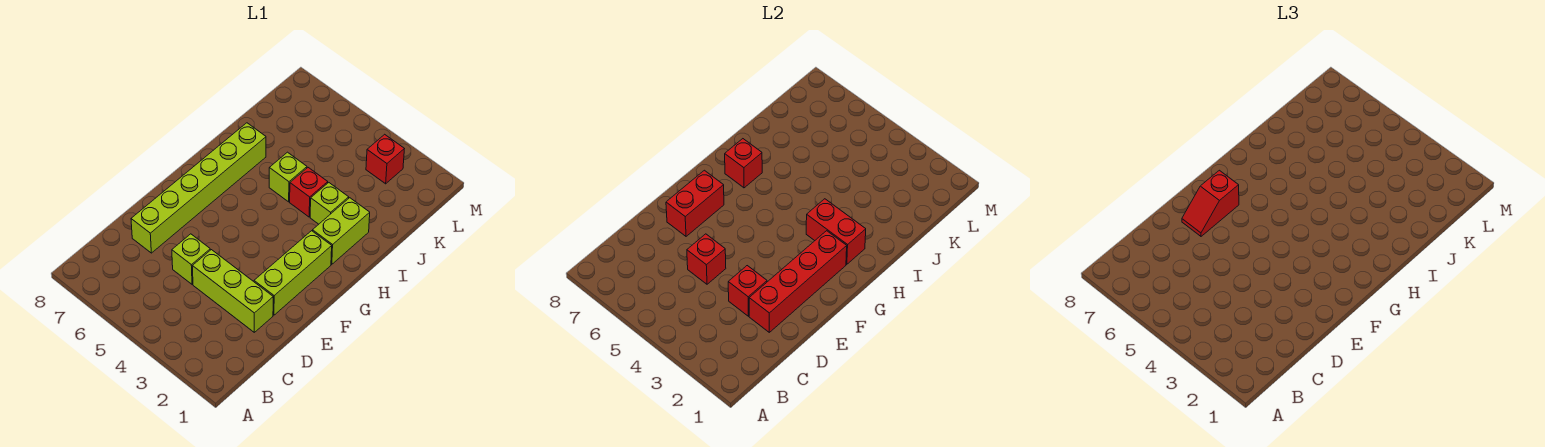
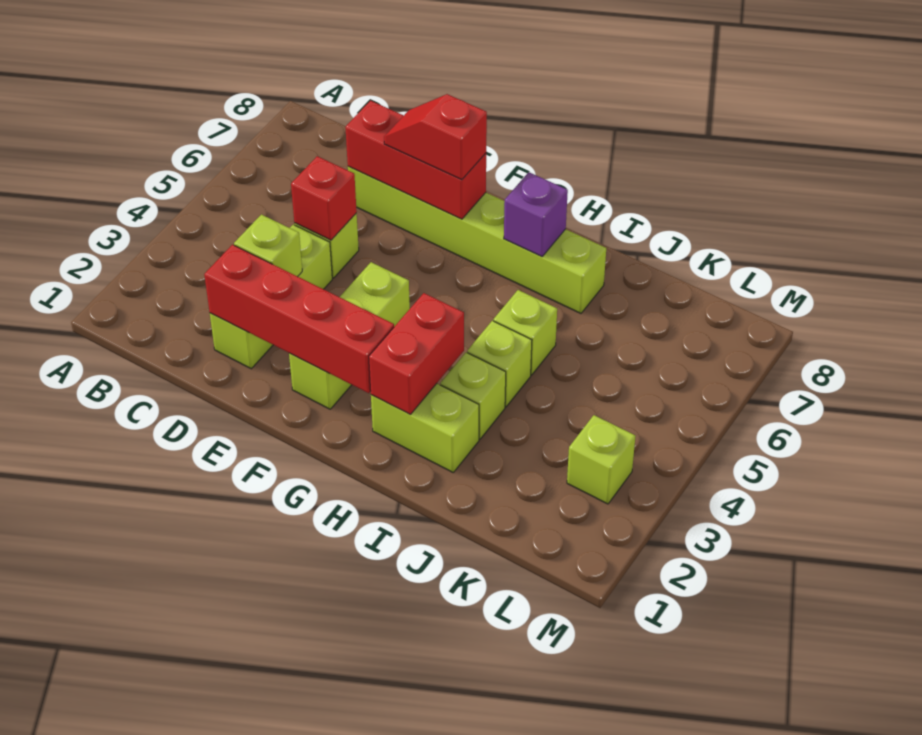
red 1x1 brick [728,266,767,316] -> lime 1x1 brick [234,214,302,277]
lime 1x3 brick [254,231,332,315] -> lime 1x3 brick turned to [289,262,410,409]
red 1x2 brick [666,170,724,236] -> red 1x3 brick [345,101,486,219]
red 1x1 brick [725,139,762,188] -> purple 1x1 brick [504,172,568,257]
red 1x1 brick [290,168,328,217] -> lime 1x1 brick [467,321,532,407]
red 1x1 brick [366,134,404,184] -> lime 1x1 brick [567,415,635,504]

